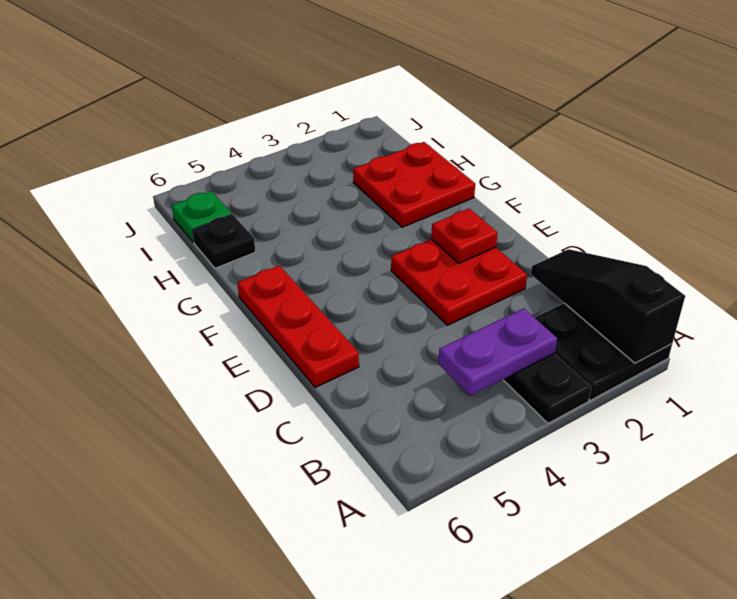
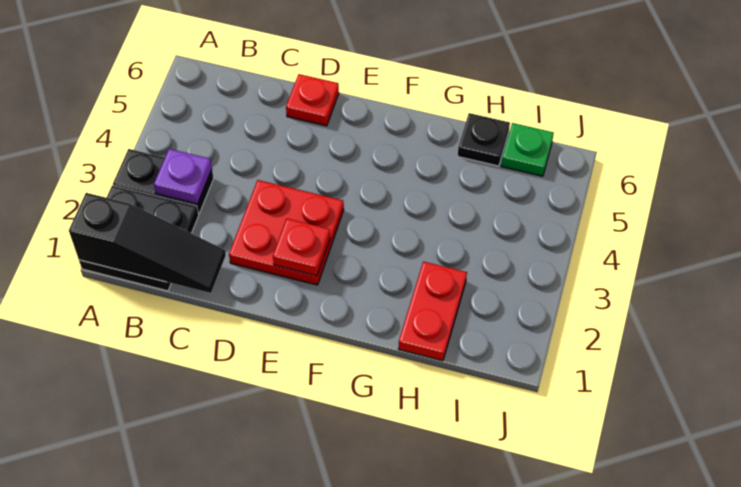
purple 1x2 plate [438,308,557,396] -> purple 1x1 plate [154,149,212,204]
red 1x3 plate [237,266,359,388] -> red 1x1 plate [286,74,339,126]
red 2x2 plate [353,142,475,227] -> red 1x2 plate [399,262,467,361]

